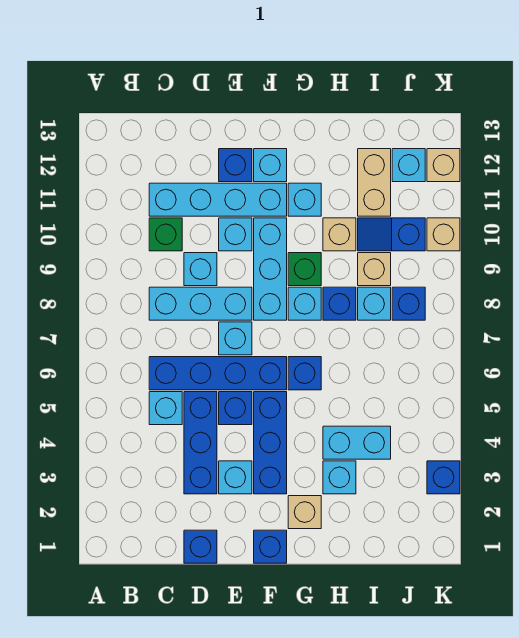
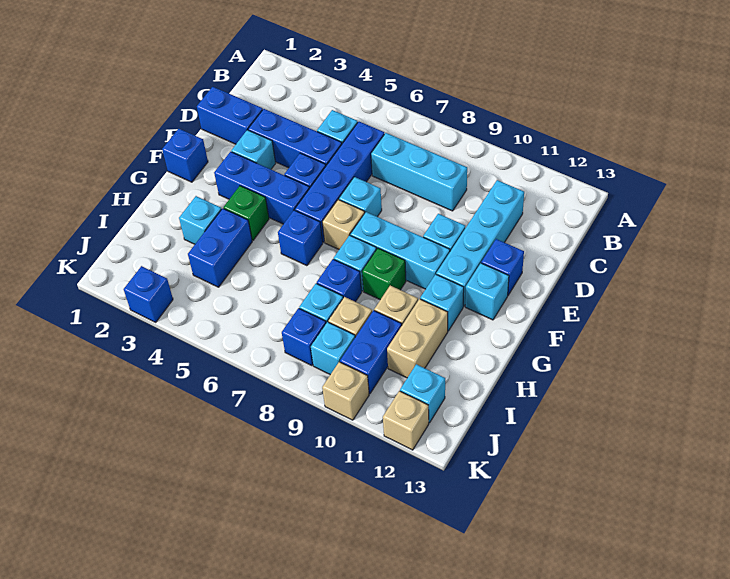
cyan 1x3 brick [149,287,252,320] -> cyan 1x3 brick turned to [371,133,467,211]
green 1x1 brick [149,218,182,251] -> green 1x1 brick moved to [224,186,269,240]
blue 1x1 brick [184,530,217,563] -> blue 1x2 brick [197,87,263,144]
cyan 1x1 brick [184,253,217,286] -> cyan 1x1 brick moved to [311,322,355,375]
tan 1x1 brick [288,496,321,529] -> tan 1x1 brick moved to [322,200,365,249]
cyan 1x2 brick [323,426,391,459] -> blue 1x2 brick [188,208,252,287]
blue 1x2 slope [358,218,425,251] -> blue 1x2 brick [340,310,402,394]
tan 1x2 brick [358,149,391,216] -> tan 1x2 brick turned to [387,299,448,378]

